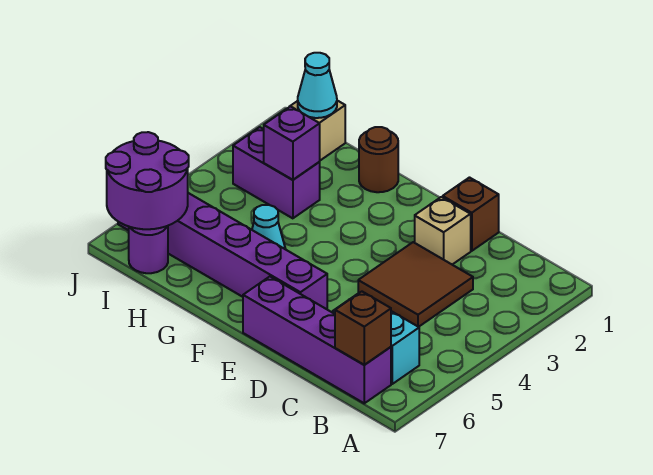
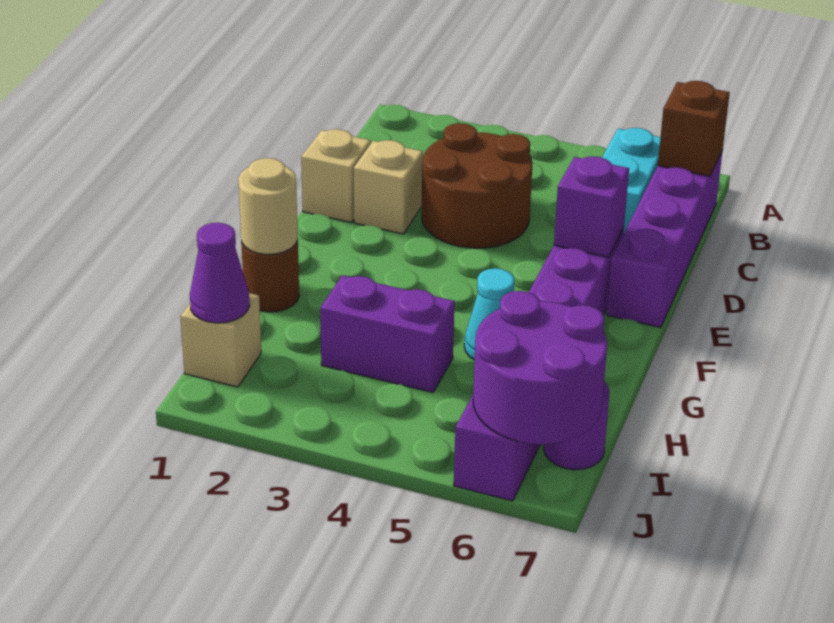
brown 2x2 tile [358,242,473,327] -> brown 2x2 round brick [422,123,533,248]
brown 1x1 brick [443,178,499,251] -> tan 1x1 brick [301,129,371,223]
none -> tan 1x1 round brick [238,158,298,254]
purple 1x2 brick [233,127,320,218] -> purple 1x2 brick turned to [320,275,455,392]
purple 1x1 brick [264,106,320,180] -> purple 1x1 brick moved to [554,156,629,257]
cyan 1x1 cone [298,53,337,118] -> purple 1x1 cone [190,223,250,323]

